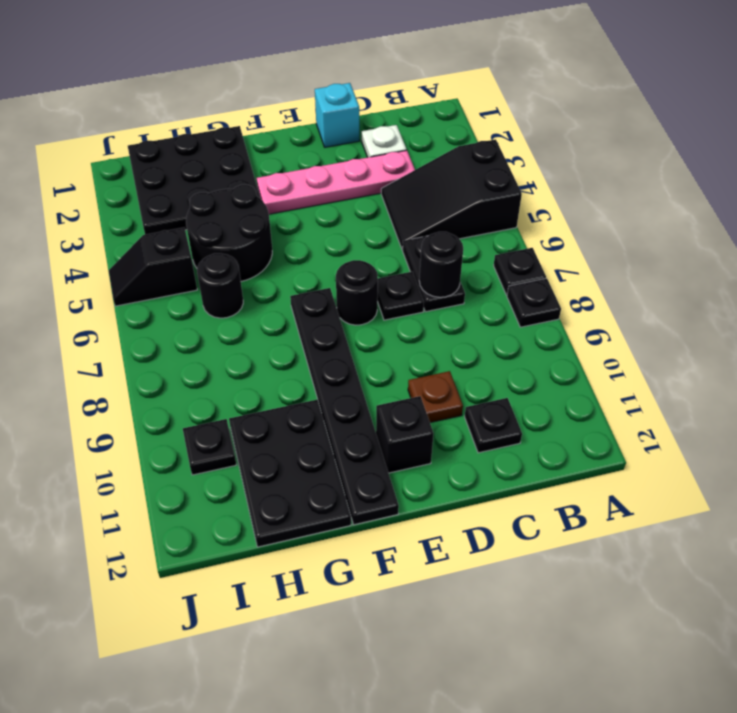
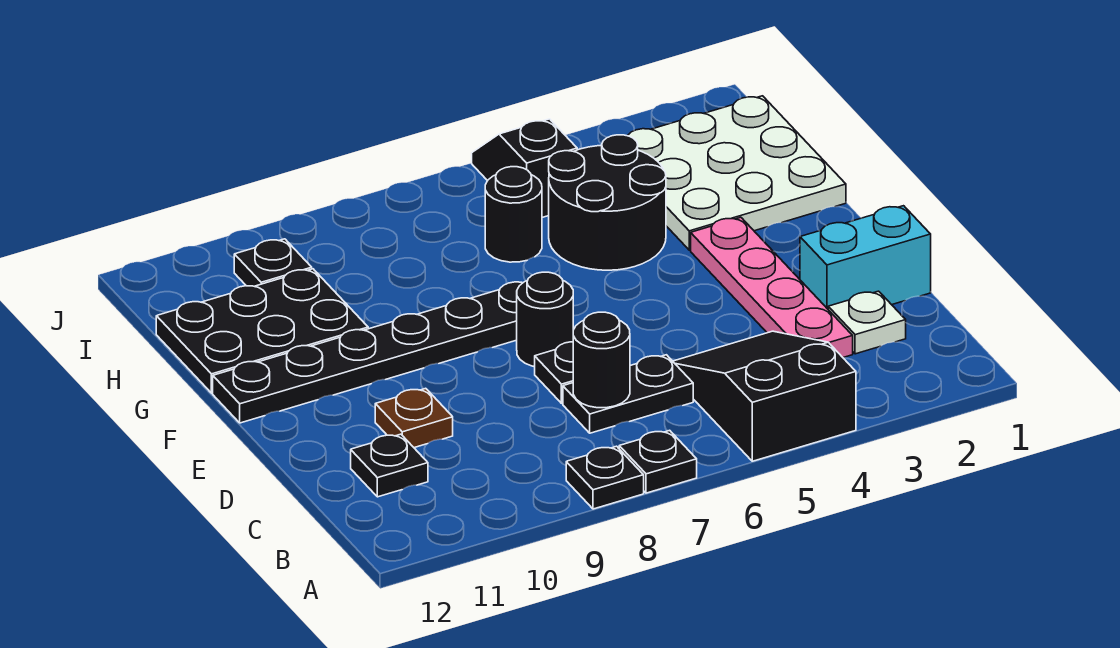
cyan 1x1 brick [315,83,360,147] -> cyan 1x2 brick [800,206,931,309]
black 1x1 brick [376,396,434,473] -> none
black 3x3 plate [128,126,260,235] -> white 3x3 plate [628,96,846,250]

